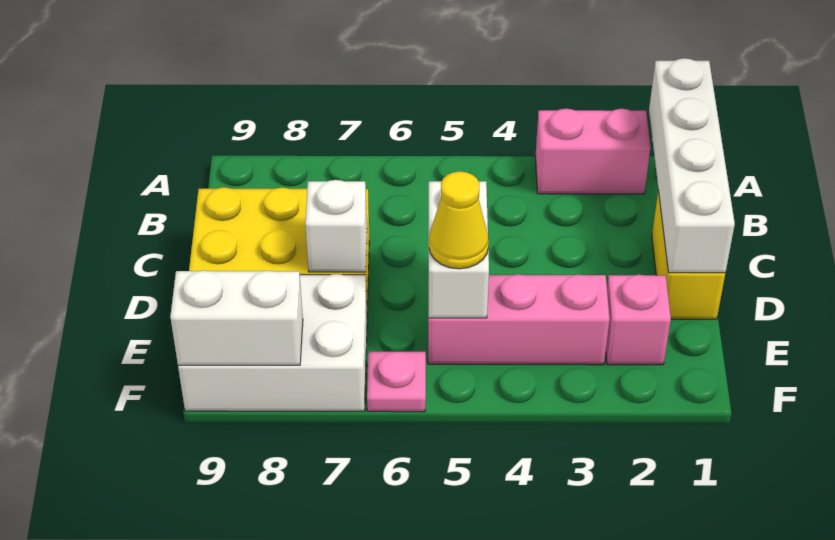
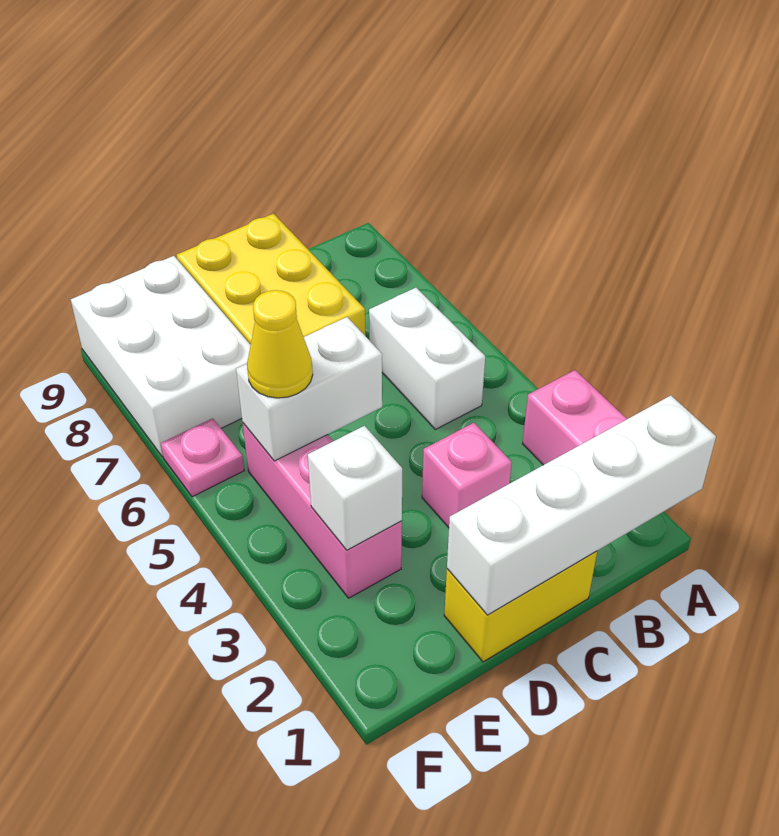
white 1x1 brick [305,180,367,272] -> white 1x1 brick moved to [308,426,402,550]
pink 1x1 brick [606,275,671,365] -> pink 1x1 brick moved to [422,423,512,528]
white 1x2 brick [170,270,303,365] -> white 1x2 brick moved to [369,288,485,429]

